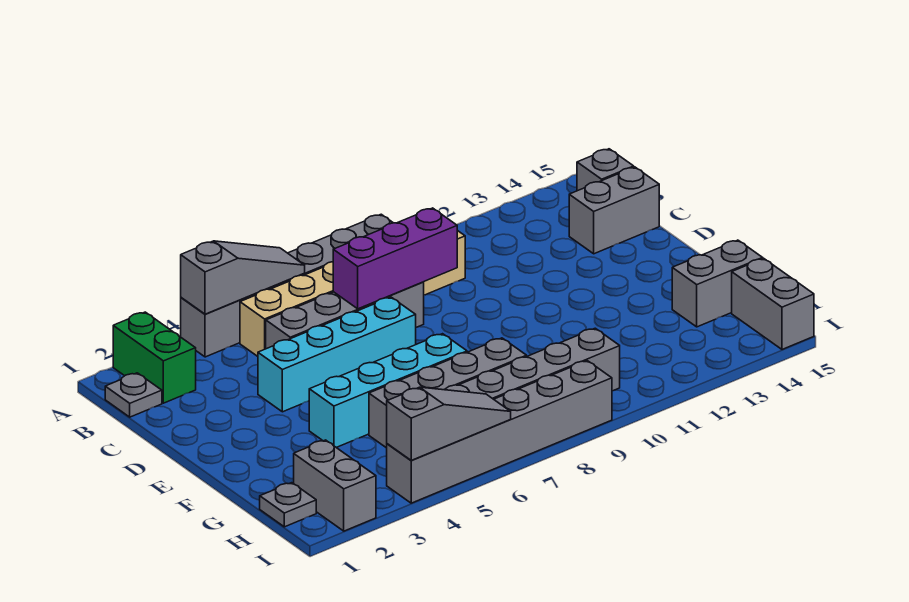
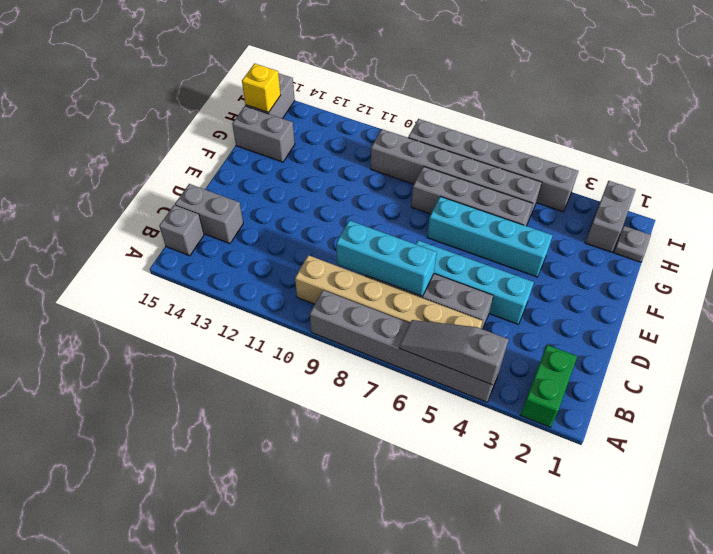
grey 1x1 plate [105,373,162,417] -> none
purple 1x3 brick [333,208,457,309] -> cyan 1x3 brick [336,220,437,296]
none -> yellow 1x1 brick [242,64,280,113]
grey 1x3 slope [387,387,511,461] -> none

